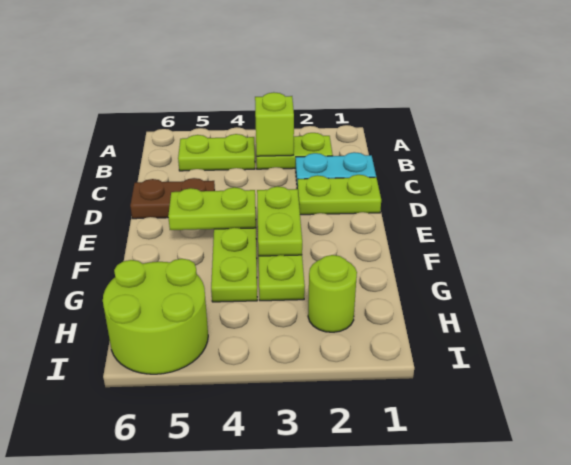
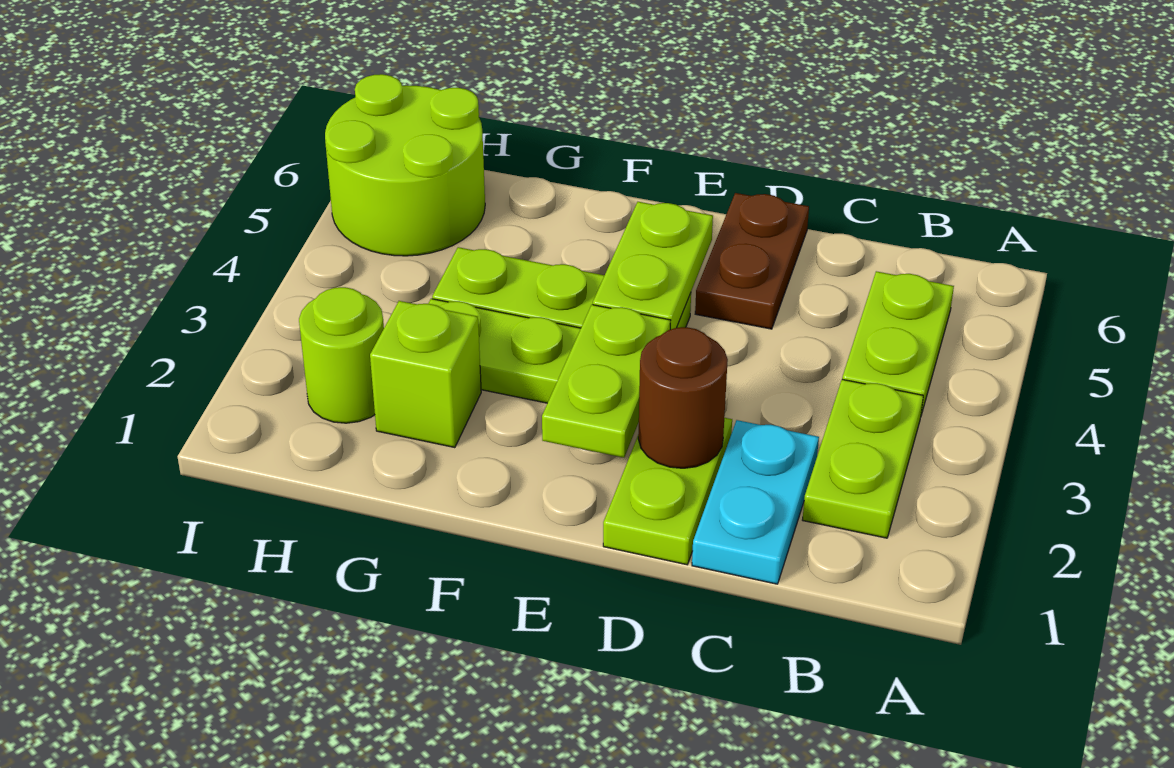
lime 1x1 brick [255,92,294,156] -> lime 1x1 brick moved to [370,301,481,448]
none -> brown 1x1 round brick [638,327,728,468]
lime 1x2 plate [257,186,302,256] -> lime 1x2 plate turned to [542,305,670,458]

